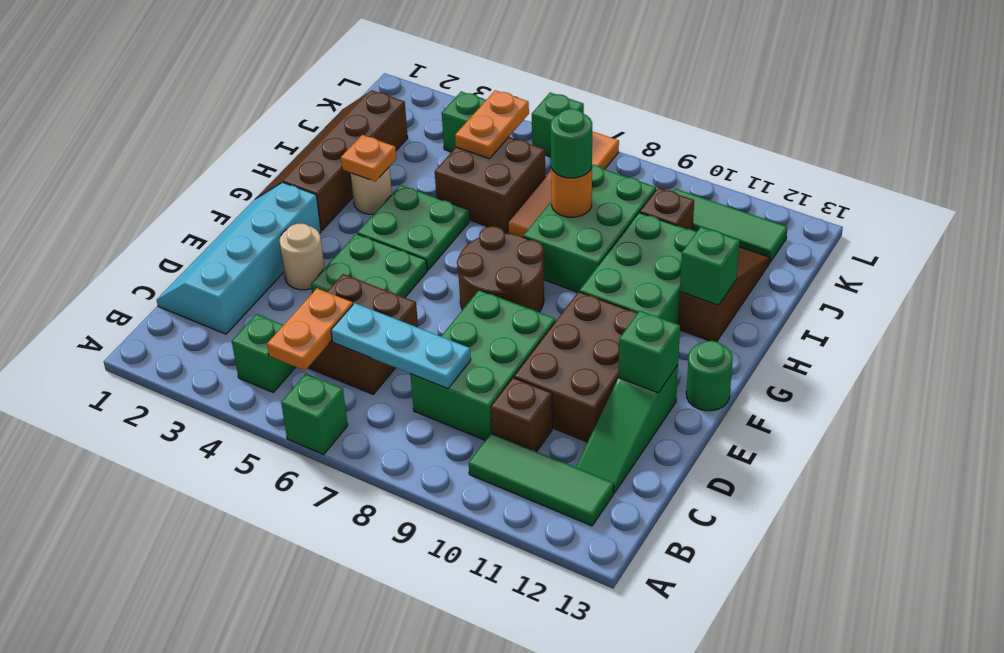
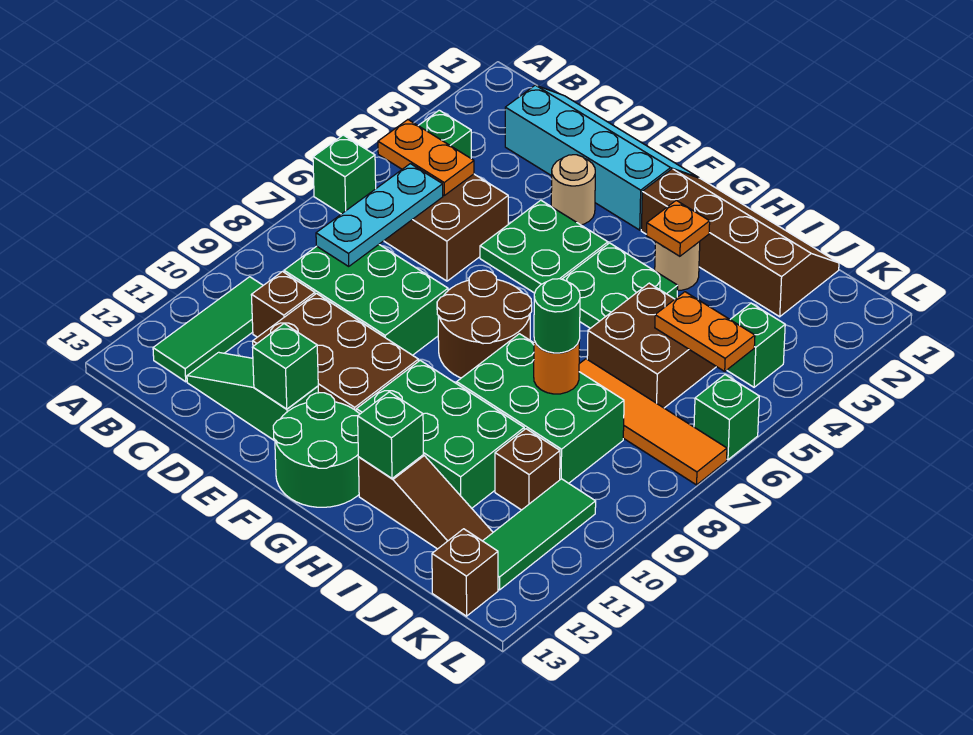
green 1x1 round brick [686,341,733,411] -> green 2x2 round brick [273,393,359,507]
none -> brown 1x1 brick [432,529,498,616]

